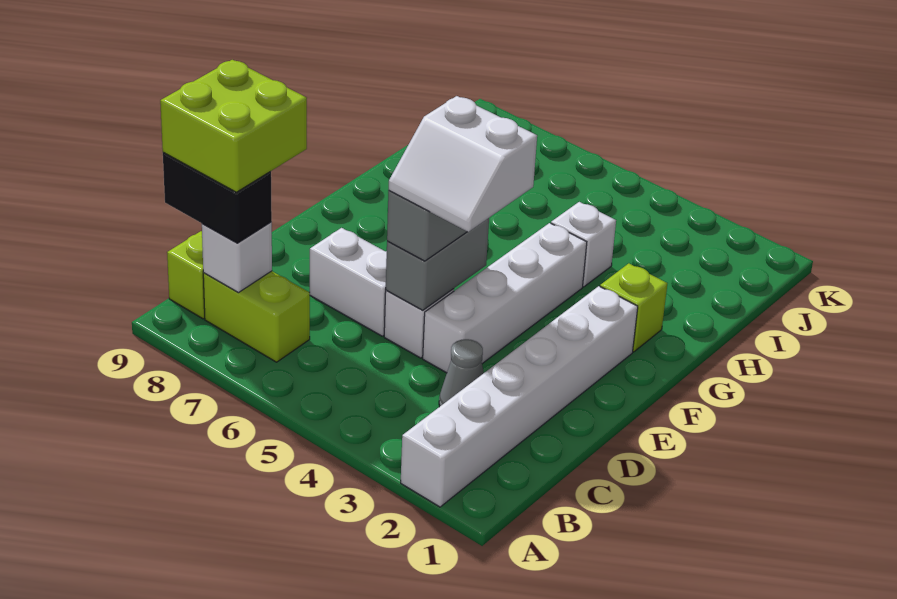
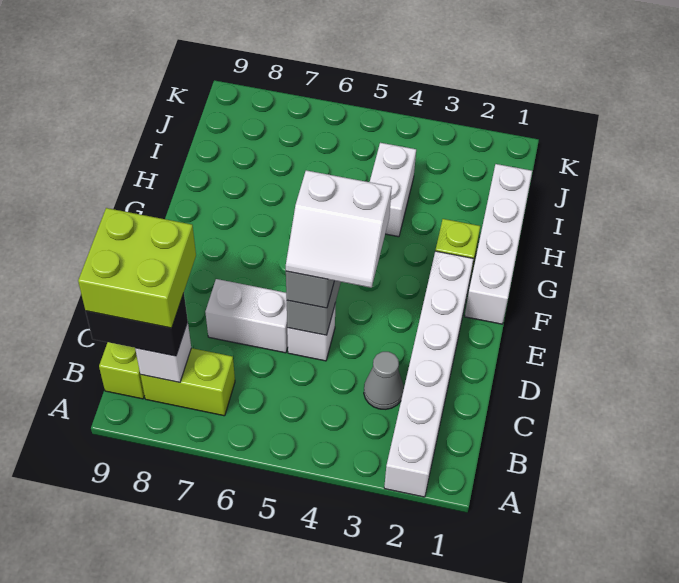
white 1x4 brick [423,223,587,373] -> white 1x4 brick moved to [465,164,532,324]
white 1x1 brick [551,202,616,287] -> white 1x2 brick [370,143,416,237]

